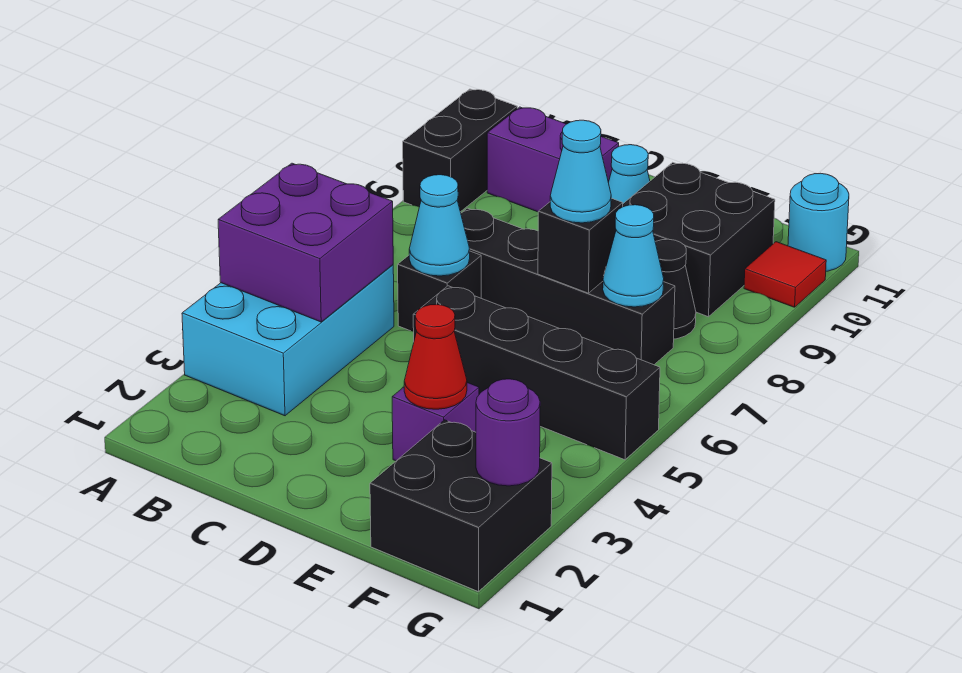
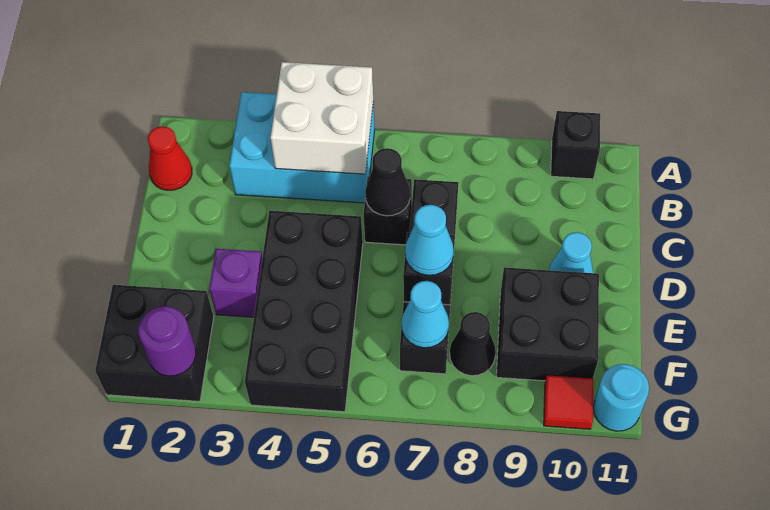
purple 2x2 brick [218,163,393,322] -> white 2x2 brick [270,62,373,174]
black 1x2 brick [403,89,517,212] -> black 1x1 brick [551,111,600,179]
purple 1x2 brick [487,107,619,212] -> none
cyan 1x1 cone [409,175,470,276] -> black 1x1 cone [365,148,410,216]
black 1x4 brick [413,286,660,460] -> black 2x4 brick [245,211,363,412]
red 1x1 cone [404,304,467,409] -> red 1x1 cone moved to [148,126,192,190]

